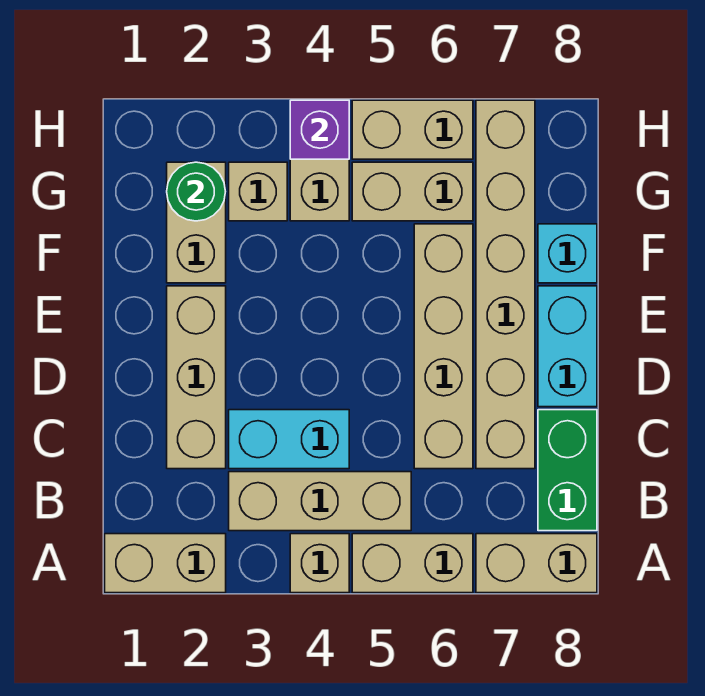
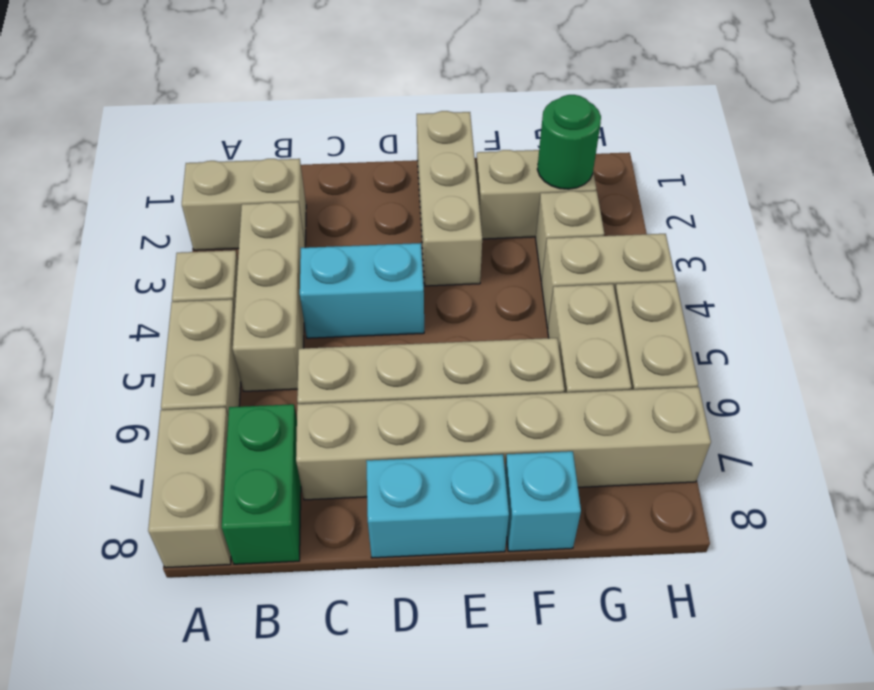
tan 1x2 brick [105,534,226,593] -> tan 1x2 brick turned to [182,159,306,250]
green 1x2 brick [538,410,597,531] -> green 1x2 brick turned to [222,404,301,564]
tan 1x3 brick [167,286,226,469] -> tan 1x3 brick turned to [417,111,482,286]
cyan 1x2 brick [229,410,349,469] -> cyan 1x2 brick turned to [300,243,424,338]
purple 1x1 brick [290,100,349,159] -> none

